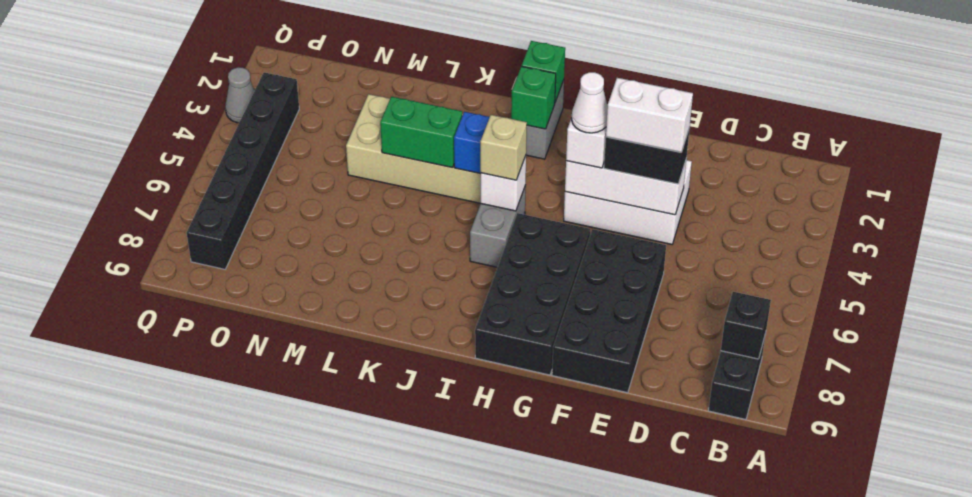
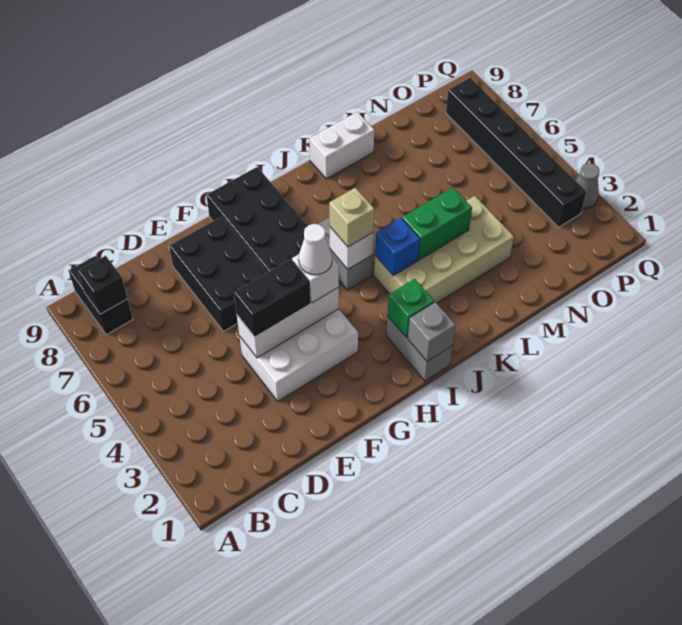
white 1x2 brick [606,78,693,152] -> white 1x2 brick moved to [309,112,374,179]
black 2x4 brick [552,229,666,393] -> black 2x3 brick [169,216,267,331]
green 1x1 brick [522,41,565,102] -> grey 1x1 brick [408,302,456,361]

